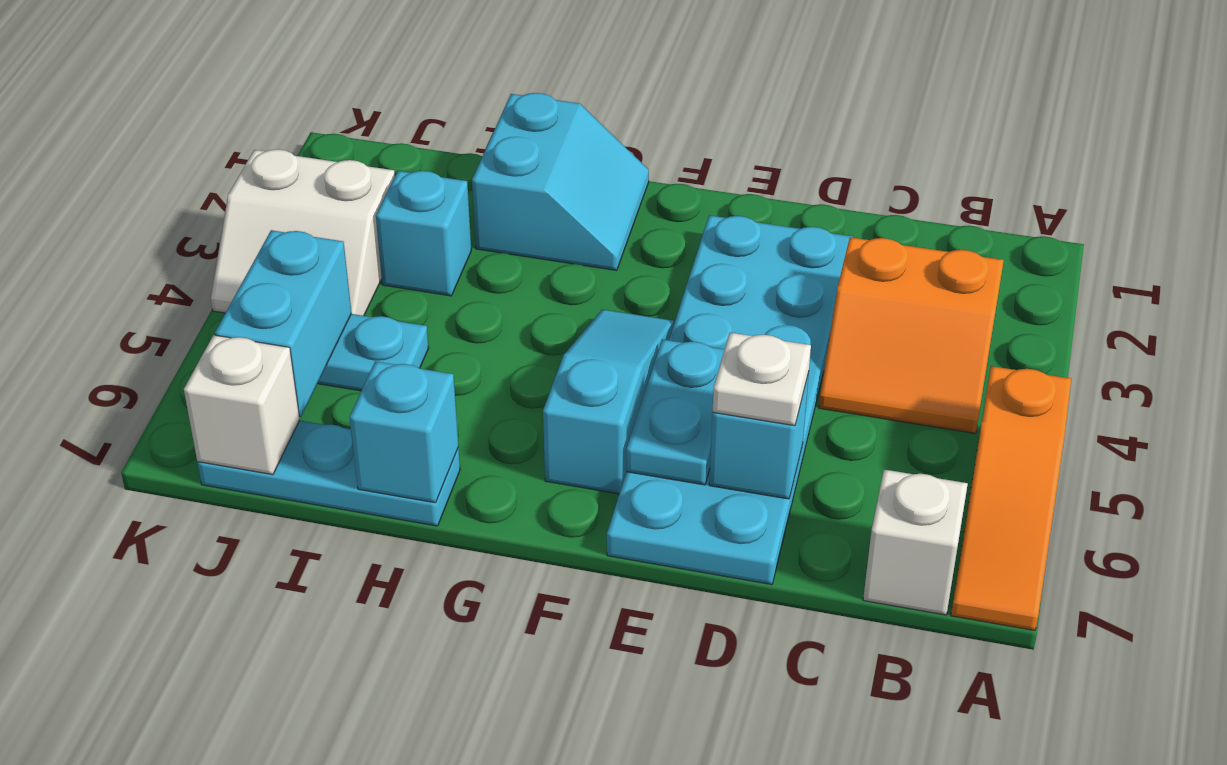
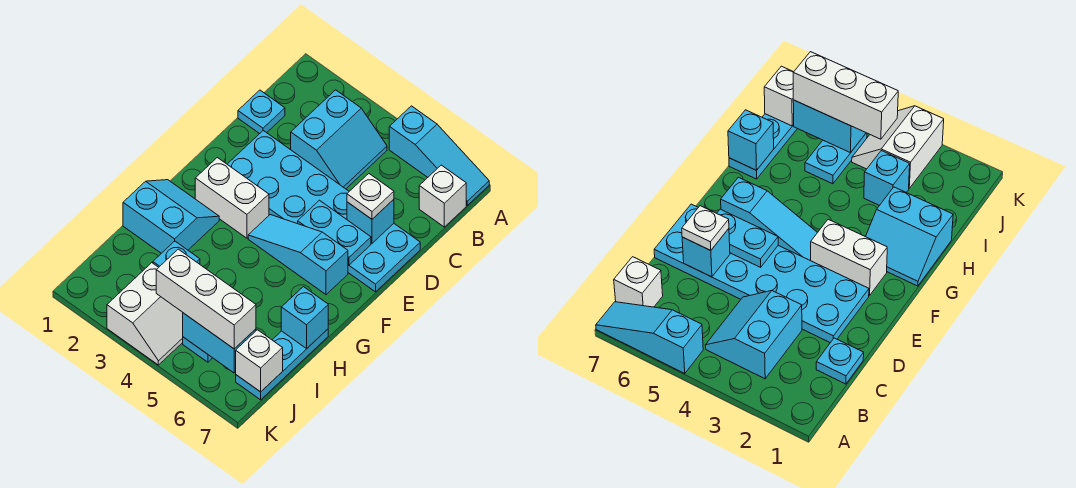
orange 1x3 slope [951,366,1071,631] -> cyan 1x3 slope [389,106,489,205]
orange 2x2 slope [819,237,1004,433] -> cyan 2x2 slope [291,90,387,189]
none -> cyan 1x1 plate [238,90,285,134]
none -> white 1x2 brick [195,158,269,238]
none -> white 1x3 brick [156,249,256,349]

